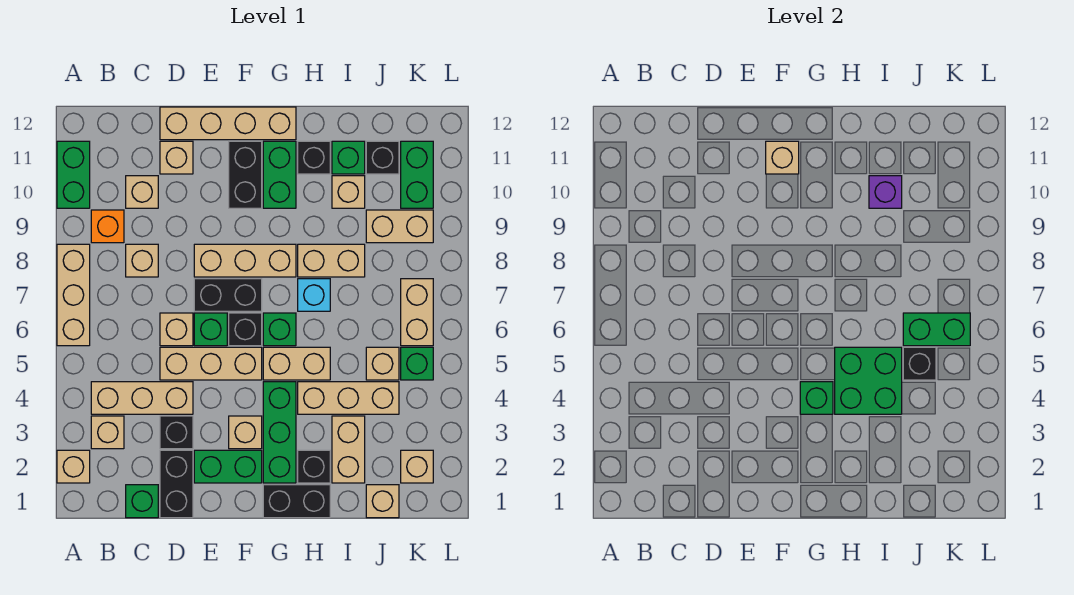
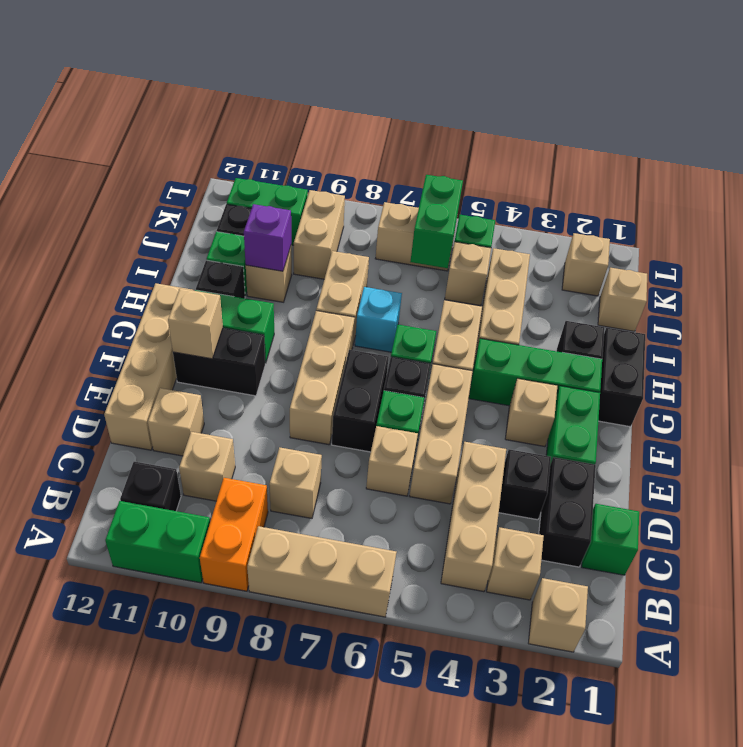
orange 1x1 brick [91,210,124,243] -> orange 1x2 brick [200,478,268,591]
black 1x2 brick [160,450,193,518] -> black 1x2 brick turned to [539,457,596,567]
green 1x1 brick [800,382,833,414] -> none
green 2x2 brick [835,347,902,414] -> none
tan 1x2 brick [332,416,365,483] -> none
black 1x1 brick [903,347,936,380] -> black 1x1 brick moved to [120,462,181,511]

